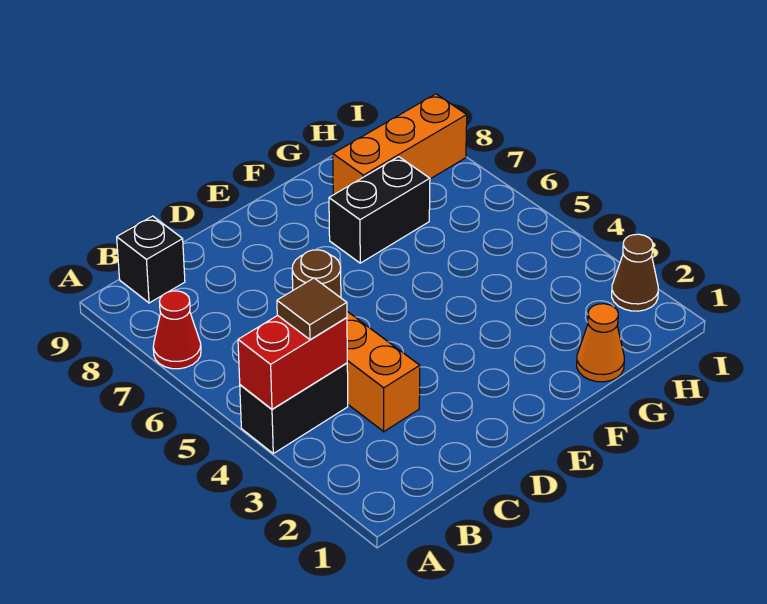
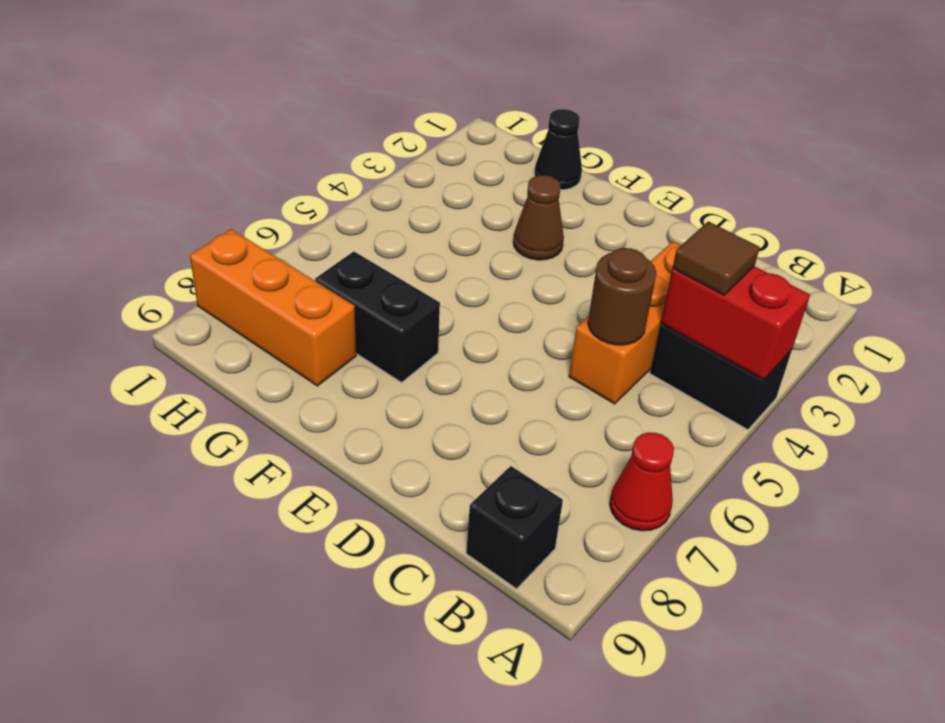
orange 1x1 cone [577,304,624,382] -> black 1x1 cone [534,109,582,190]
brown 1x1 cone [612,234,658,311] -> brown 1x1 cone moved to [513,175,564,260]

